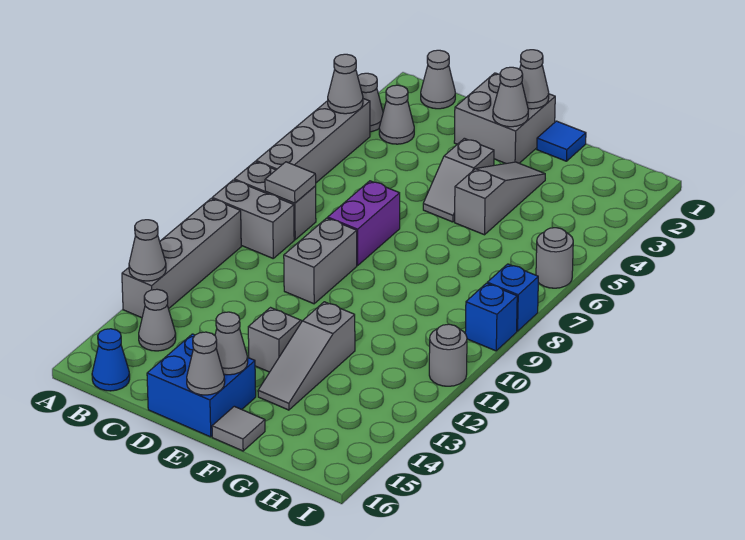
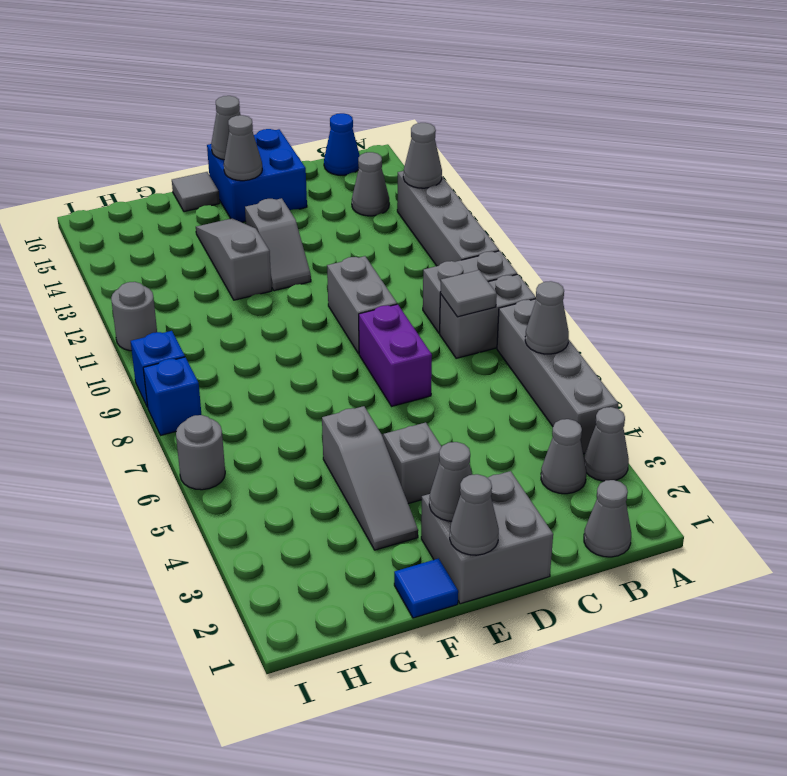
grey 1x1 cone [328,54,363,114] -> grey 1x1 cone moved to [525,281,569,354]

